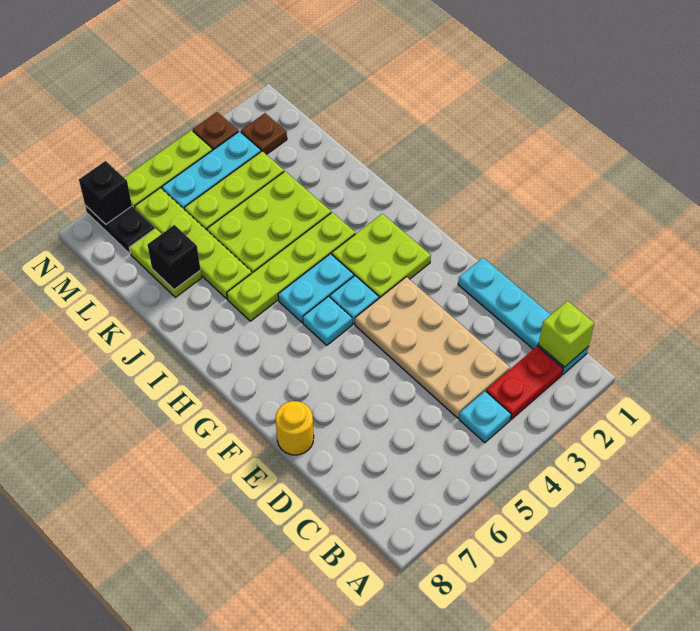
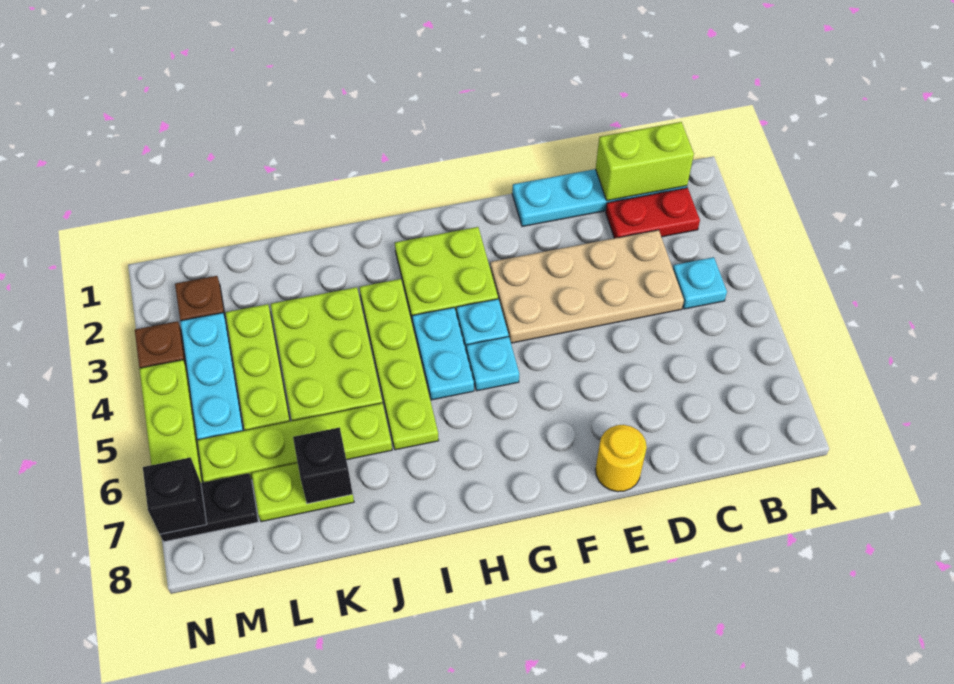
lime 1x1 brick [538,301,594,367] -> lime 1x2 brick [596,122,694,201]
red 1x2 plate [486,346,563,419] -> red 1x2 plate turned to [606,188,700,238]

